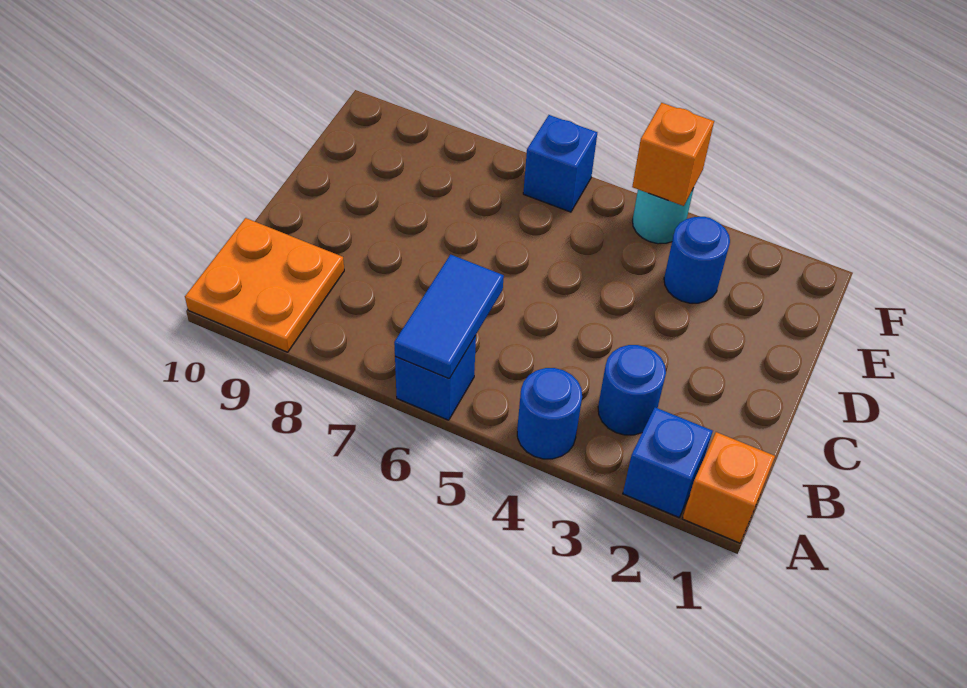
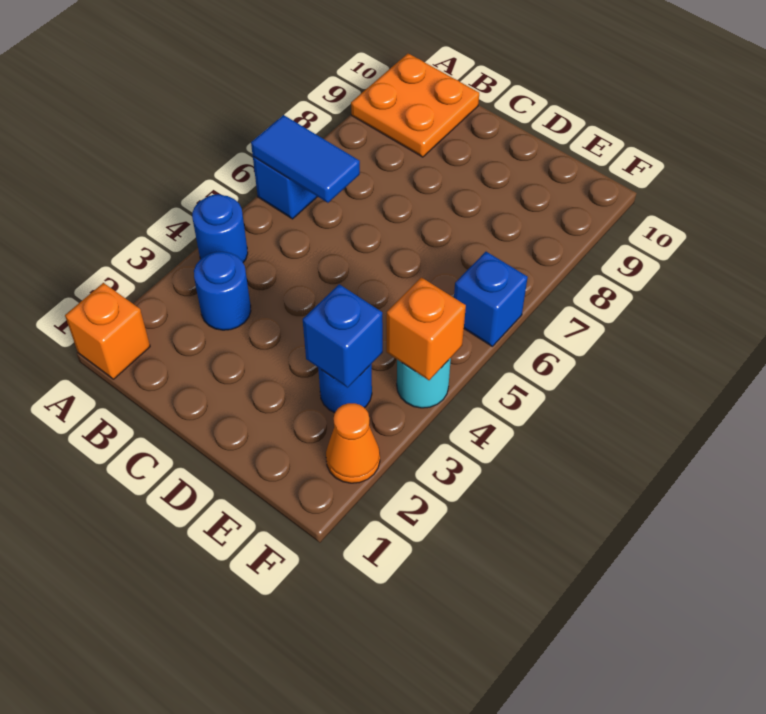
blue 1x1 brick [623,407,713,517] -> blue 1x1 brick moved to [303,284,383,387]
none -> orange 1x1 cone [326,403,380,483]

